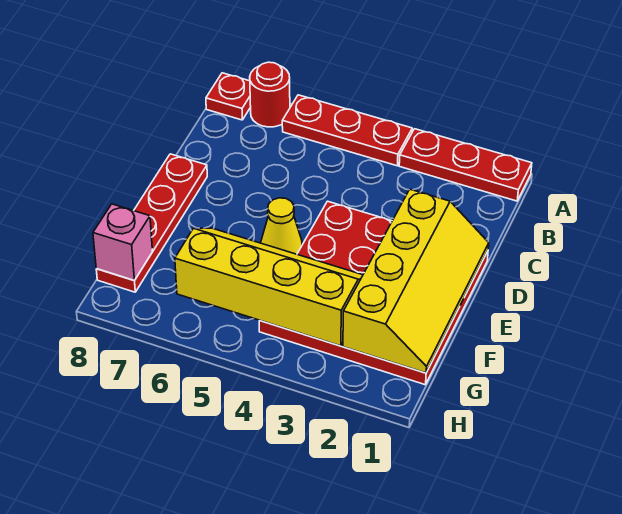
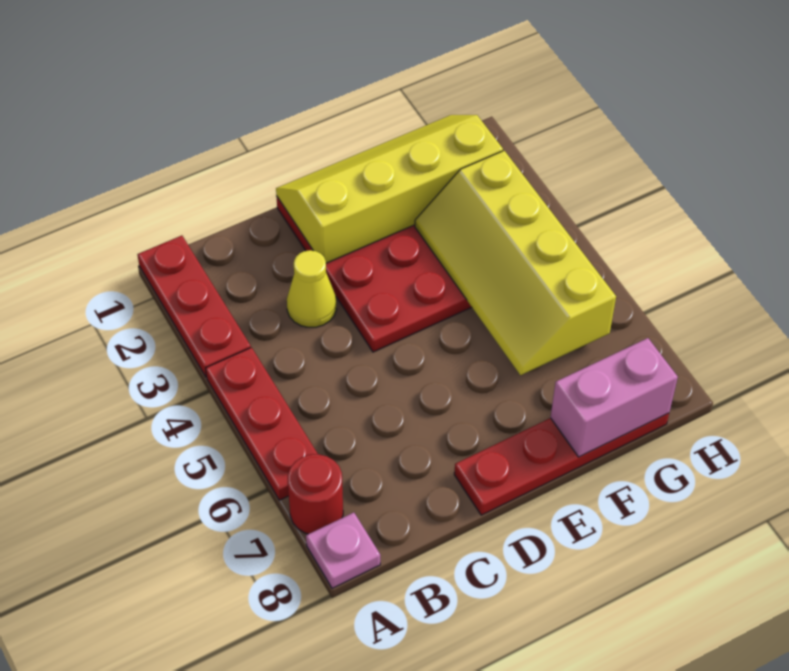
red 1x1 plate [206,73,251,120] -> pink 1x1 plate [306,513,380,588]
yellow 1x1 cone [261,198,302,254] -> yellow 1x1 cone moved to [287,250,337,327]
pink 1x1 brick [93,204,153,280] -> pink 1x2 brick [551,338,678,457]

